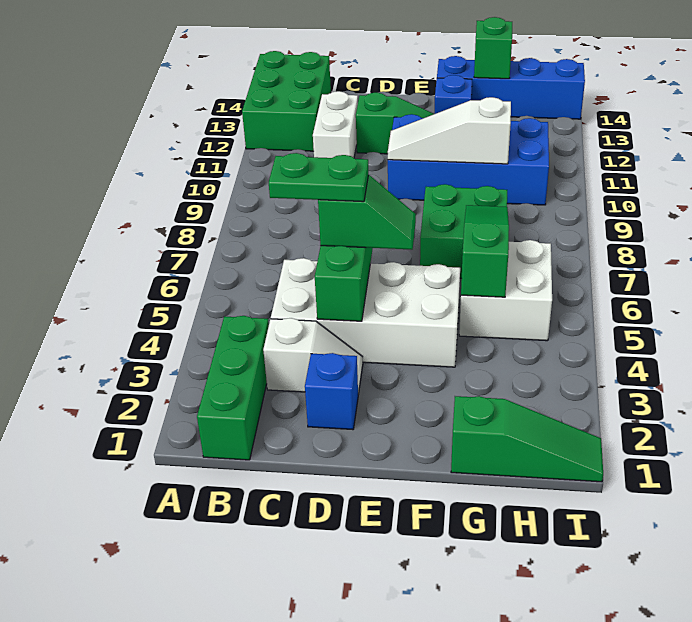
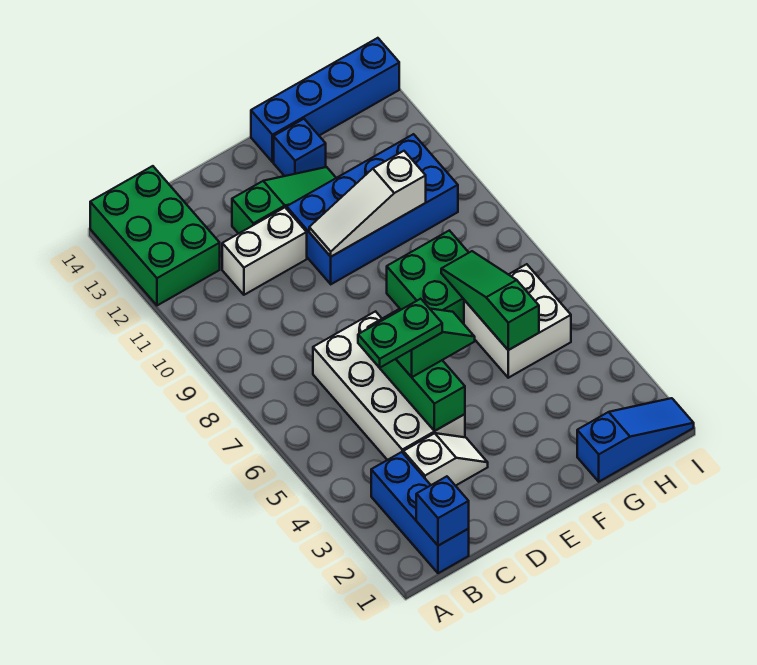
green 1x3 brick [197,316,269,460] -> blue 1x3 brick [371,452,469,573]
white 2x4 brick [271,258,460,367] -> white 2x4 brick turned to [313,311,465,460]
white 1x2 brick [313,91,358,158] -> white 1x2 brick turned to [222,208,307,295]
blue 1x1 brick [305,353,358,430] -> blue 1x1 brick moved to [416,476,469,546]
green 1x3 slope [451,396,603,482] -> blue 1x3 slope [577,398,694,482]
green 1x1 brick [474,17,512,79] -> none

